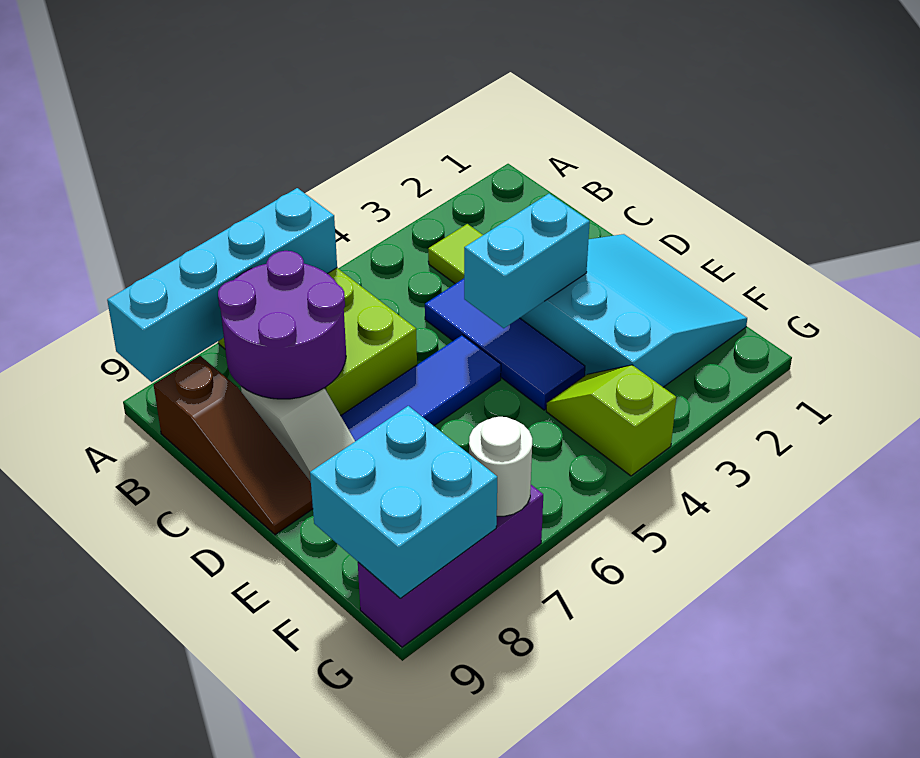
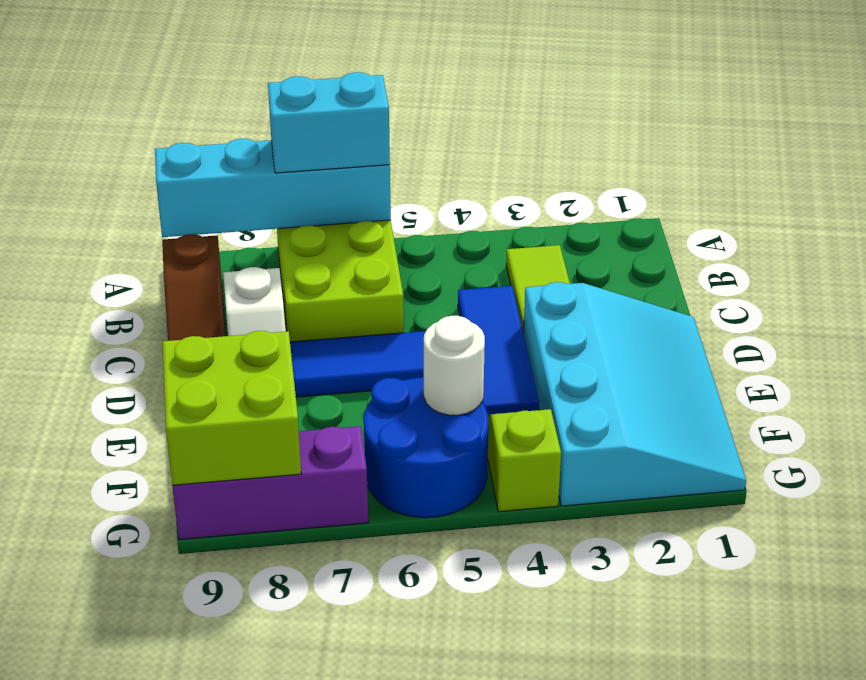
purple 2x2 round brick [218,251,346,399] -> none
cyan 3x3 slope [520,234,747,387] -> cyan 3x4 slope [524,282,746,506]
cyan 1x2 brick [464,194,590,328] -> cyan 1x2 brick moved to [268,72,390,173]
none -> blue 2x2 round brick [364,377,488,518]
cyan 2x2 brick [310,406,497,598] -> lime 2x2 brick [162,331,301,485]
white 1x1 round brick [469,417,532,516] -> white 1x1 round brick moved to [424,316,485,415]

